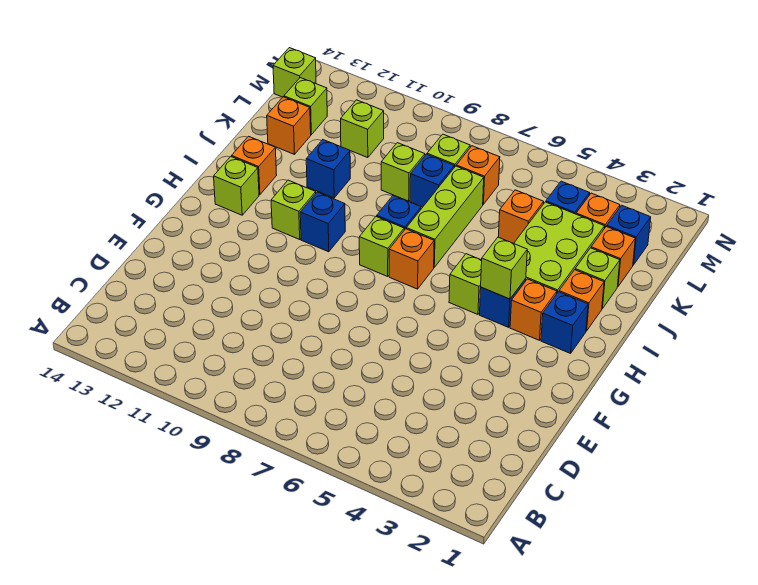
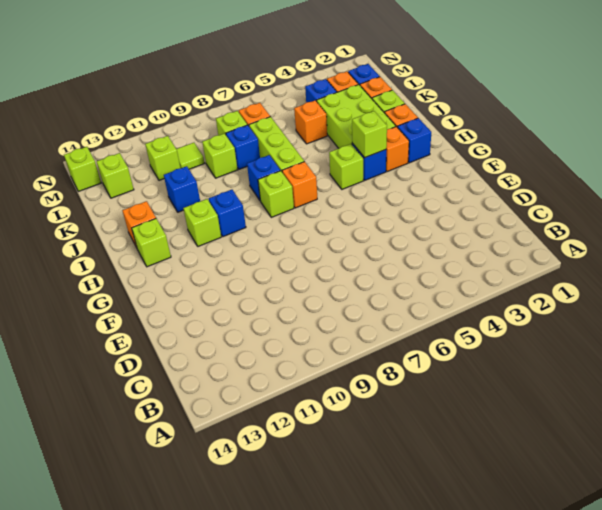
orange 1x1 brick [267,97,311,154] -> none
none -> lime 1x1 tile [177,143,204,169]

